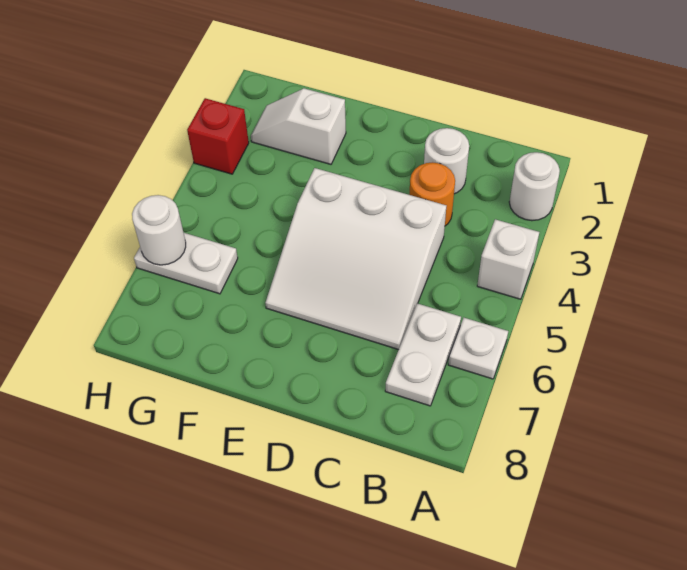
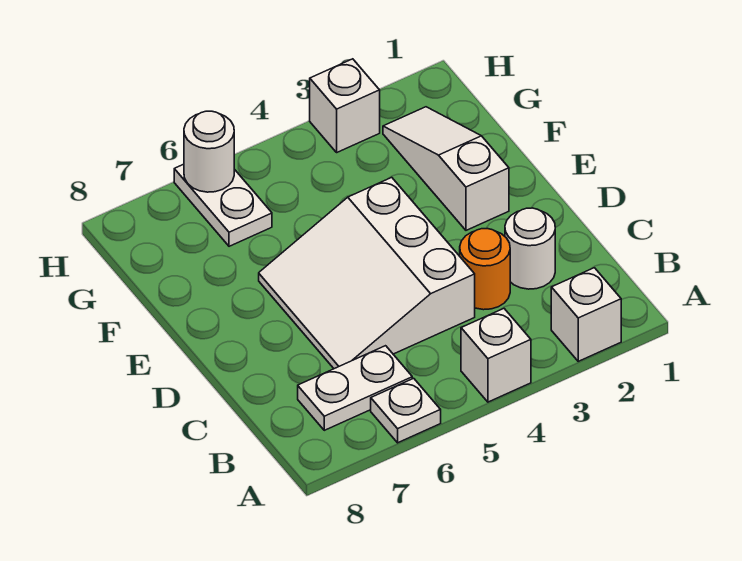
white 1x1 round brick [509,152,560,221] -> white 1x1 brick [551,268,621,361]
white 1x2 slope [251,88,346,164] -> white 1x3 slope [383,107,509,230]
red 1x1 brick [187,98,249,174] -> white 1x1 brick [310,59,380,152]

